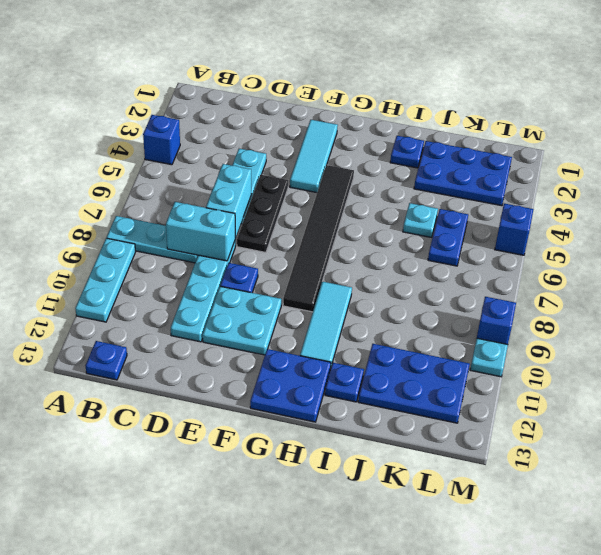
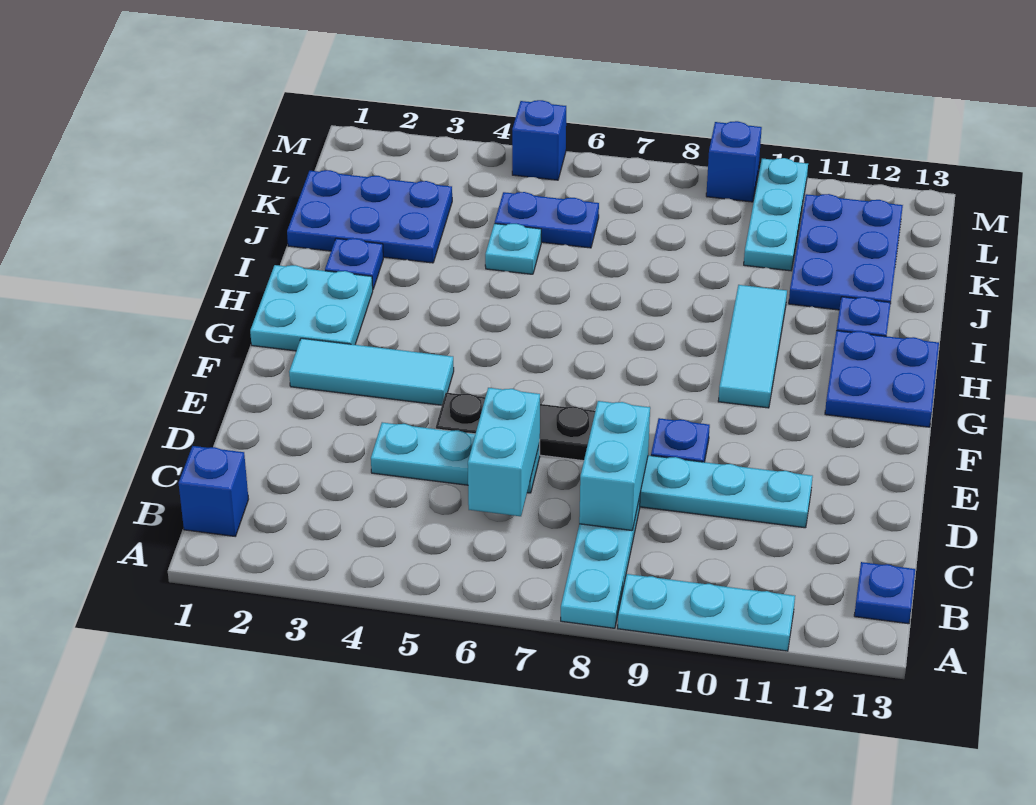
blue 1x1 brick [143,115,180,165] -> blue 1x1 brick moved to [179,446,248,536]
cyan 1x2 brick [206,164,251,238] -> cyan 1x2 brick turned to [468,388,540,516]
cyan 2x2 plate [203,286,281,355] -> cyan 2x2 plate moved to [250,265,373,351]
black 1x6 tile [283,165,354,312] -> none
cyan 1x3 tile [300,281,352,366] -> cyan 1x3 tile turned to [718,285,787,408]
blue 2x3 plate [414,141,512,206] -> blue 2x3 plate turned to [287,170,452,263]
cyan 1x1 plate [470,338,508,377] -> cyan 1x3 plate [744,158,808,271]

